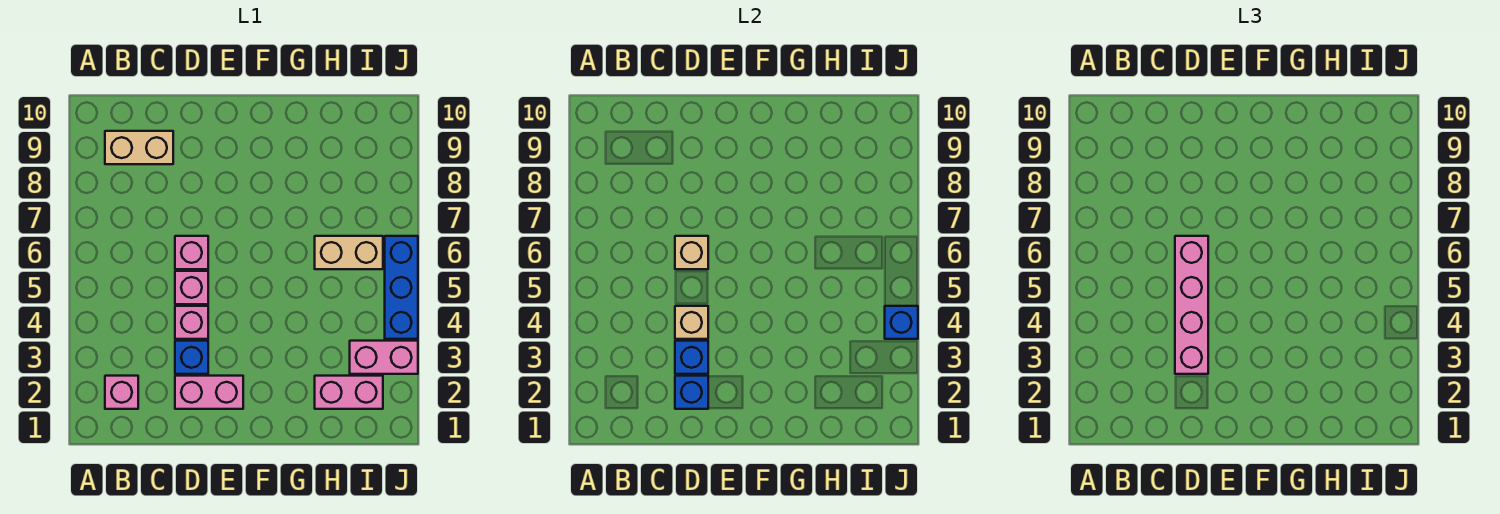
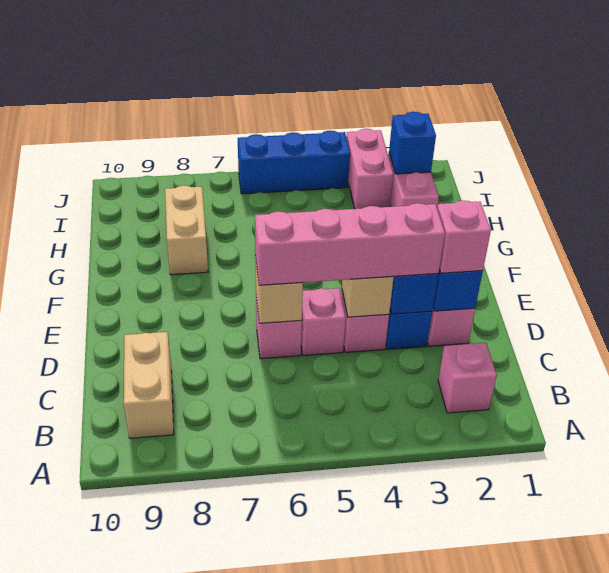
none -> pink 1x1 brick [437,200,491,273]
tan 1x2 brick [315,236,383,269] -> tan 1x2 brick moved to [165,185,208,275]
blue 1x1 brick [885,306,918,339] -> blue 1x1 brick moved to [389,112,436,174]

